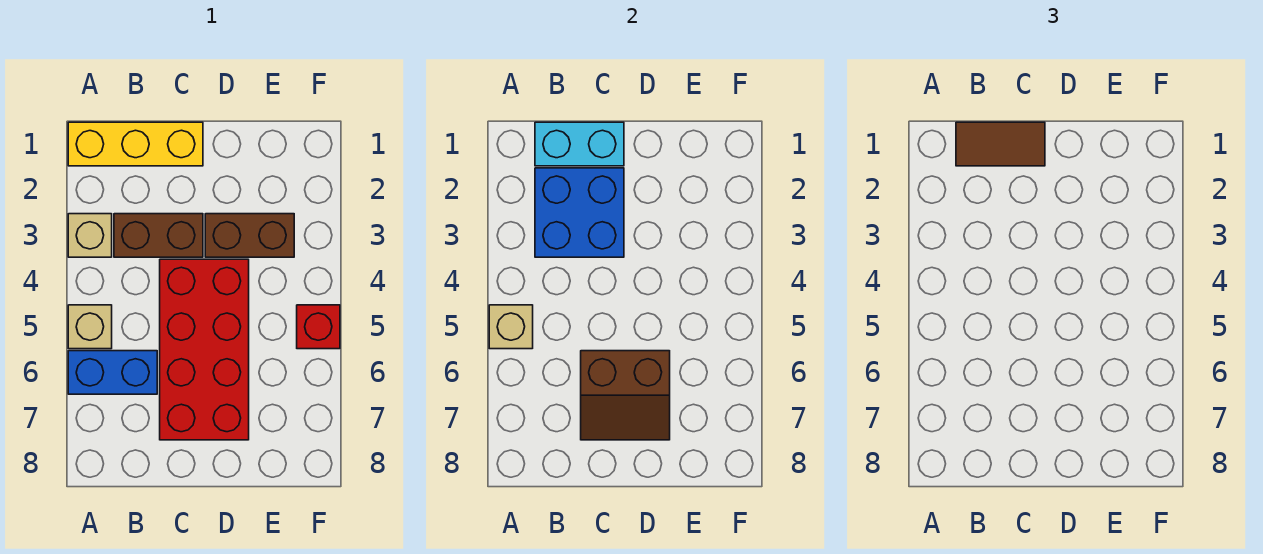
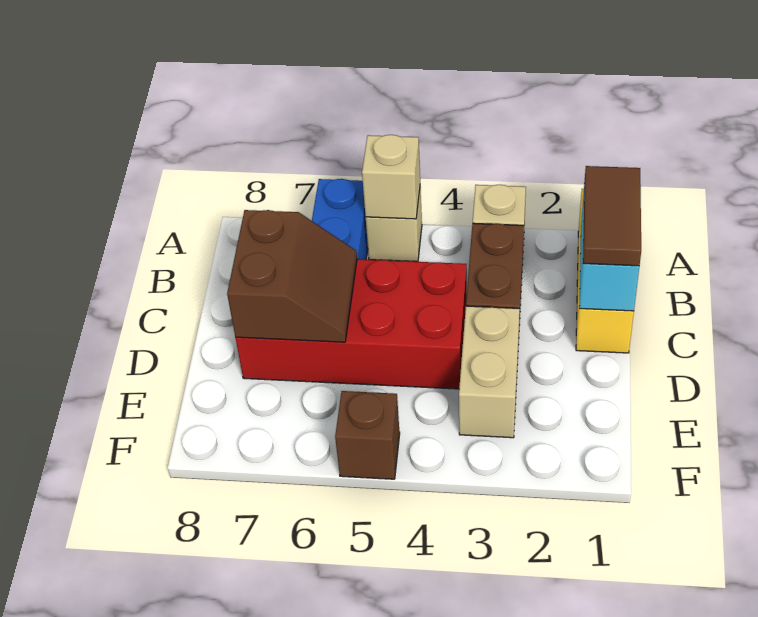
blue 2x2 brick [535,168,624,257] -> none
brown 2x2 slope [581,351,670,440] -> brown 2x2 slope turned to [227,210,357,342]
brown 1x2 brick [205,214,294,257] -> tan 1x2 brick [459,306,520,438]
red 1x1 brick [297,305,340,349] -> brown 1x1 brick [335,391,400,479]

